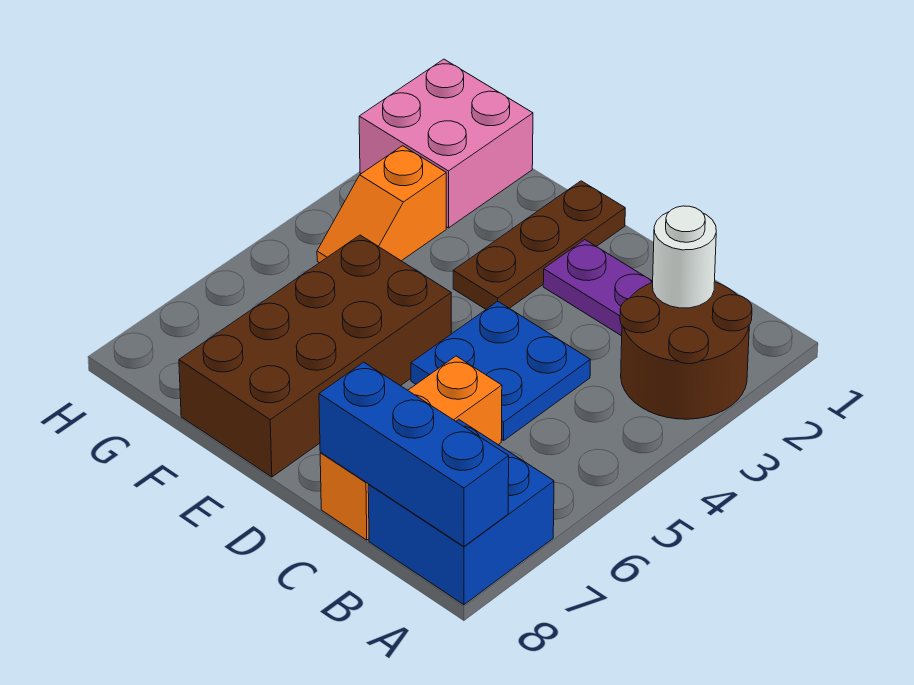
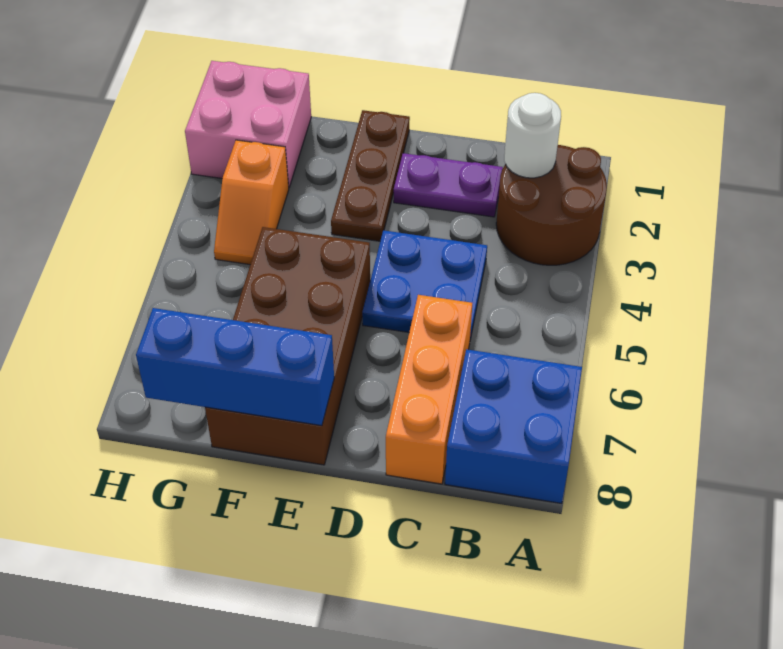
blue 1x3 brick [319,362,509,546] -> blue 1x3 brick moved to [136,308,334,426]

